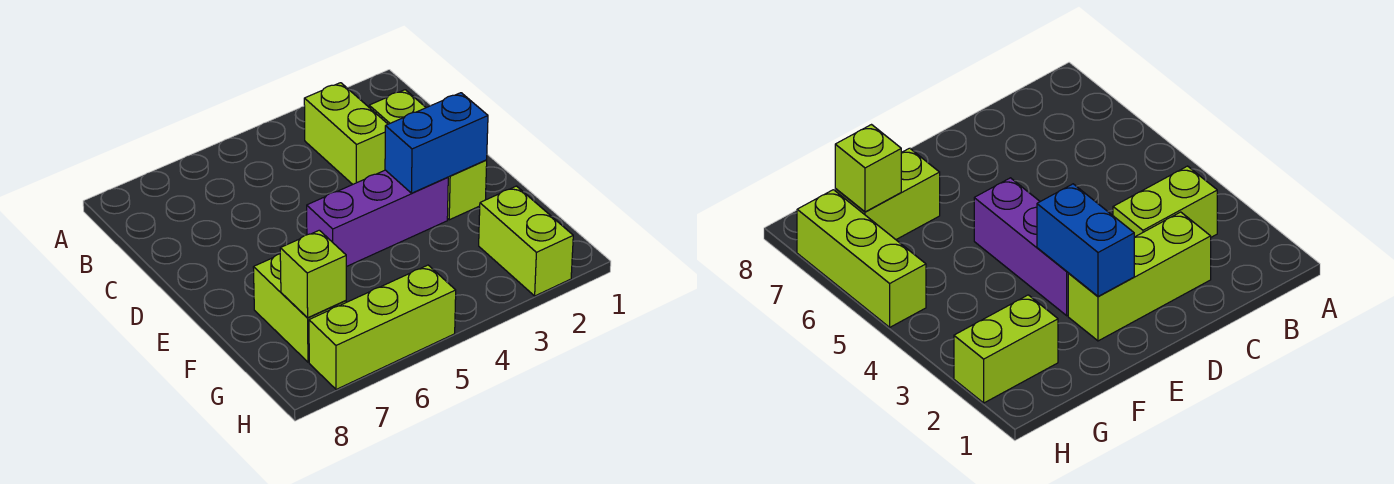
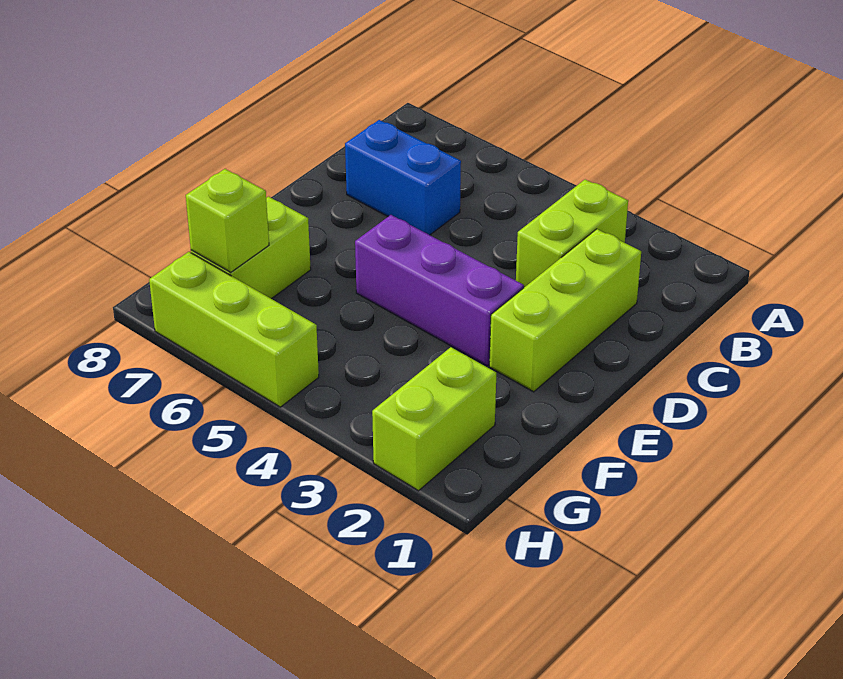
blue 1x2 brick [385,93,488,193] -> blue 1x2 brick moved to [345,120,461,235]

